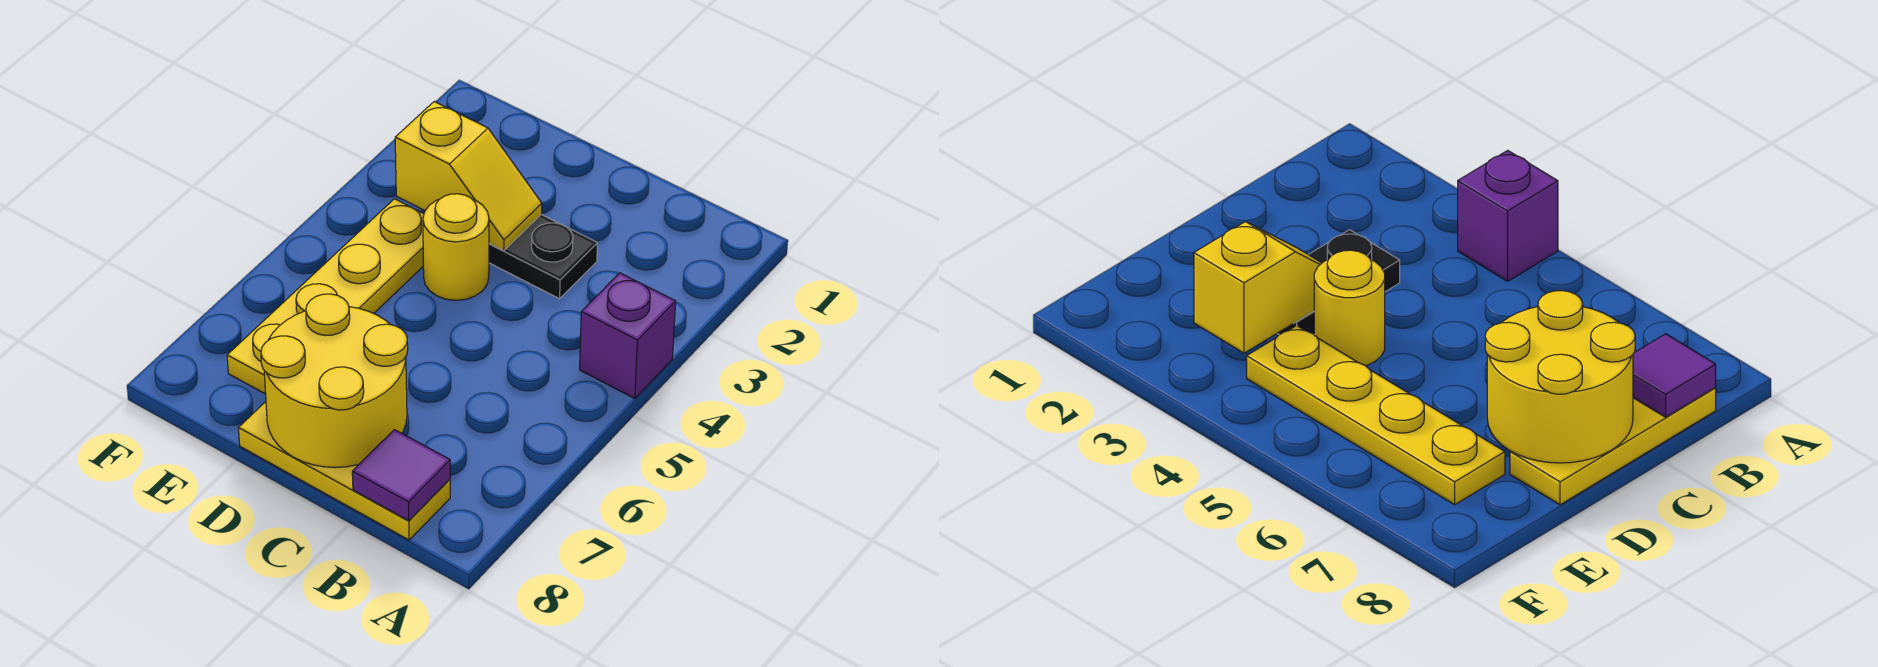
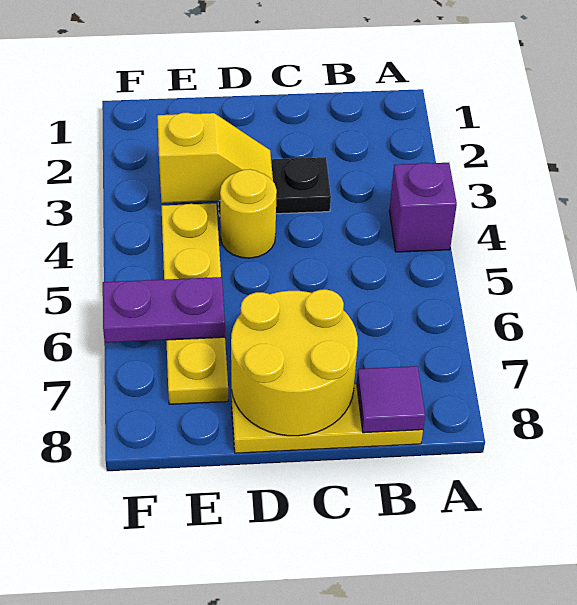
none -> purple 1x2 plate [103,277,225,343]

